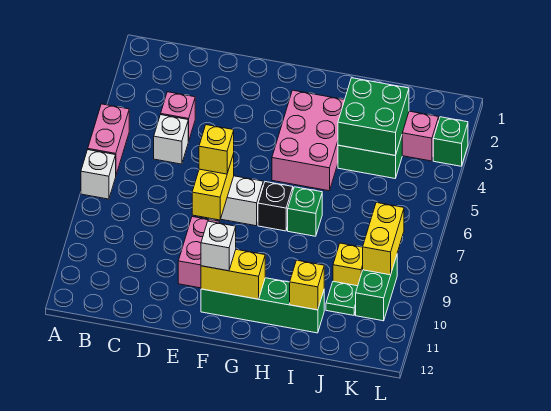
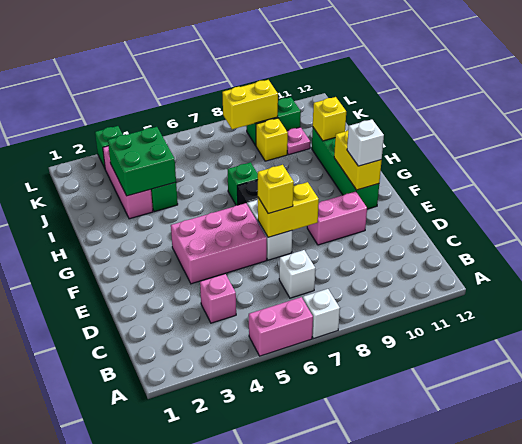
white 1x1 brick [154,115,188,164] -> white 1x1 brick moved to [279,250,315,298]
pink 2x3 brick [272,90,344,191] -> pink 2x3 brick moved to [171,203,267,284]
green 1x1 plate [326,281,358,315] -> pink 1x1 plate [287,127,310,155]

